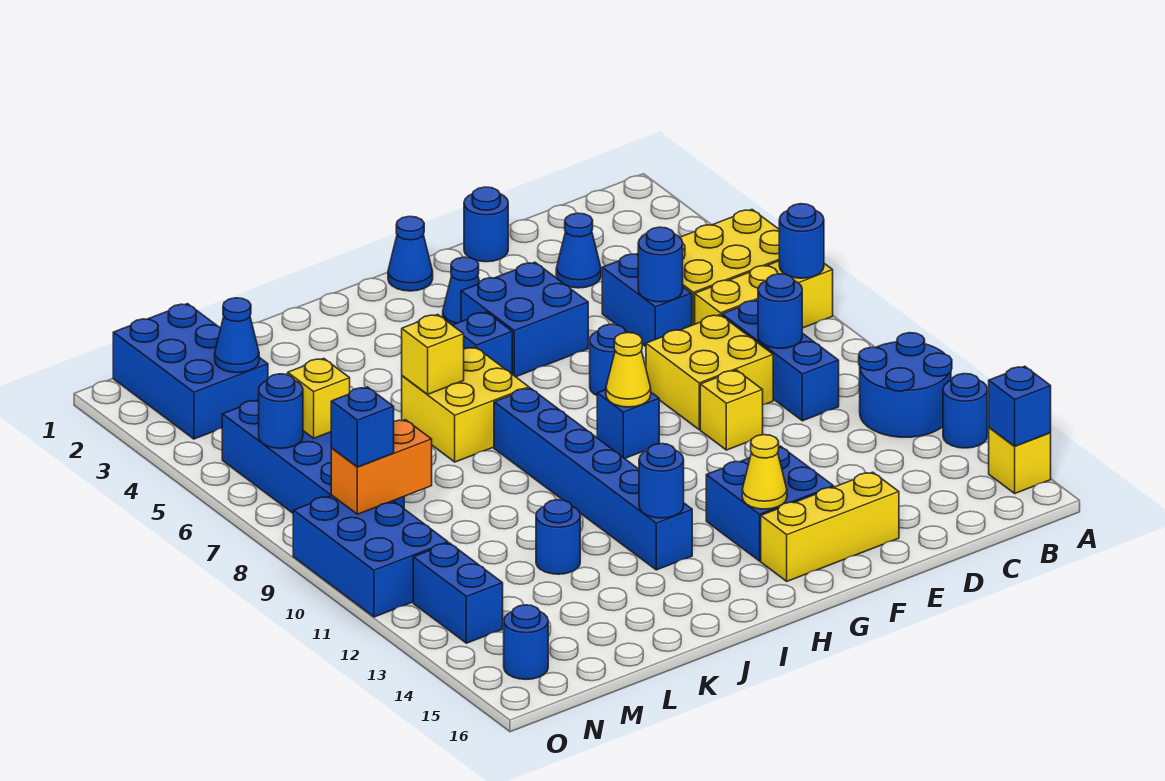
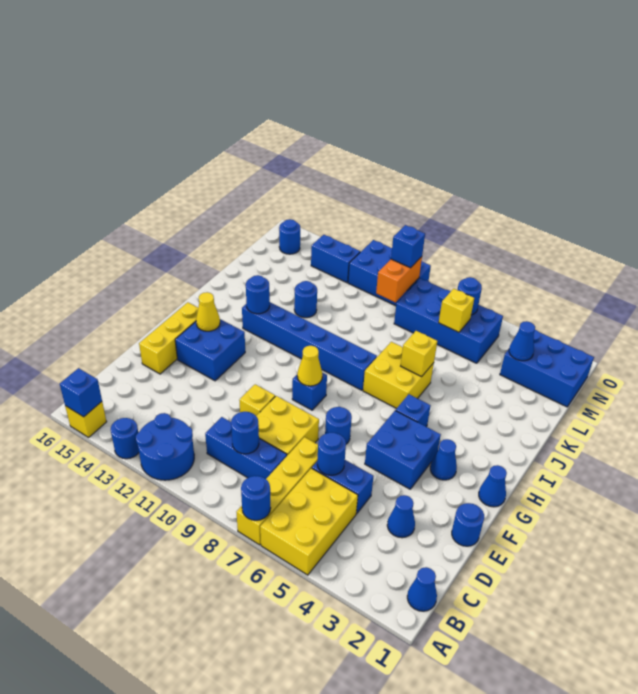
yellow 1x3 brick [695,261,833,328] -> yellow 1x4 brick [237,437,318,545]
none -> blue 1x1 cone [407,567,437,611]

